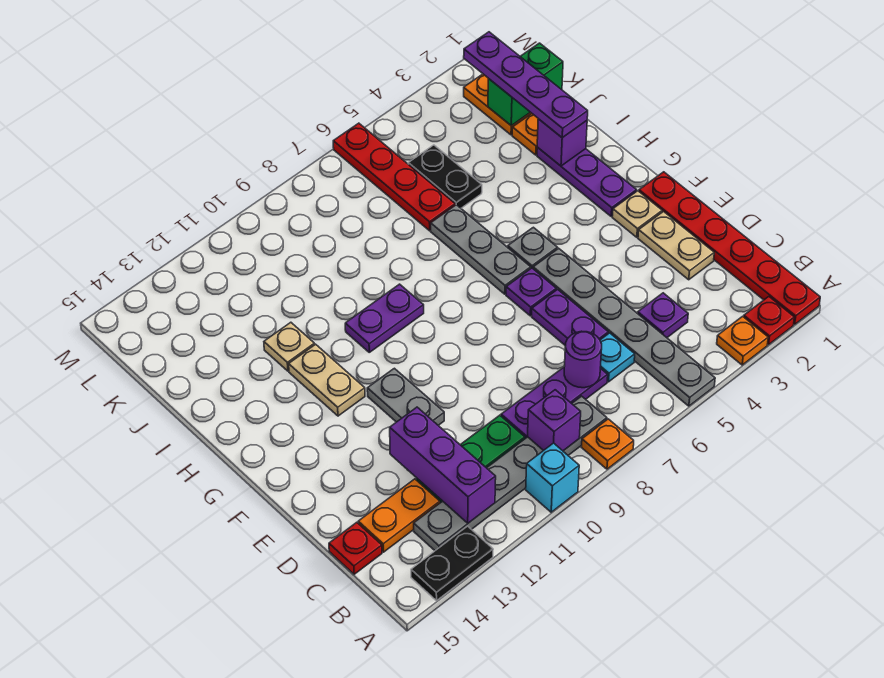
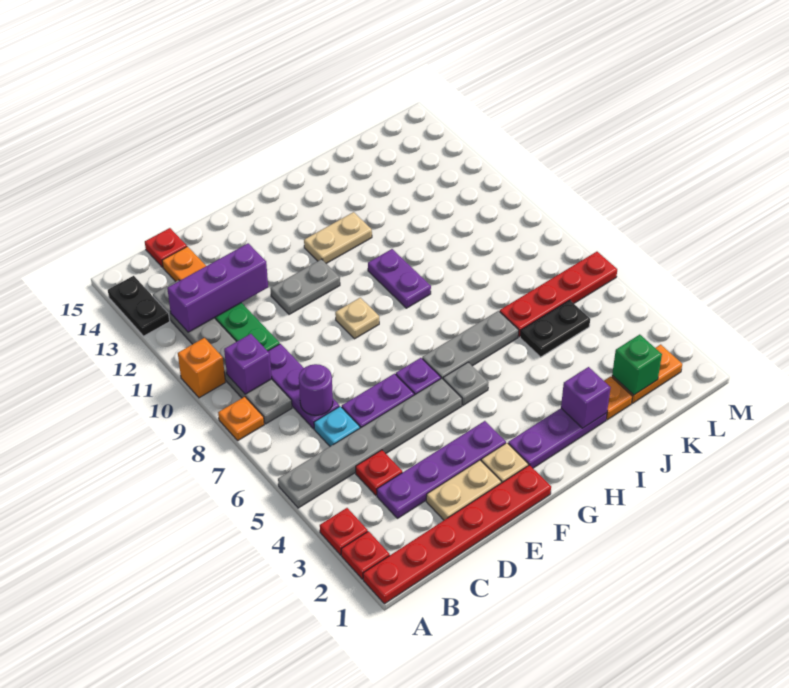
orange 1x1 plate [717,316,768,365] -> red 1x1 plate [320,508,368,555]
cyan 1x1 brick [526,443,579,512] -> orange 1x1 brick [178,338,225,398]
purple 1x1 plate [638,293,688,338] -> red 1x1 plate [356,450,402,495]
purple 1x4 plate [464,32,588,138] -> purple 1x4 plate moved to [377,421,506,518]
tan 1x1 plate [264,322,315,371] -> tan 1x1 plate moved to [335,298,379,339]
green 1x2 brick [488,43,563,126] -> green 1x1 brick [612,335,662,395]

